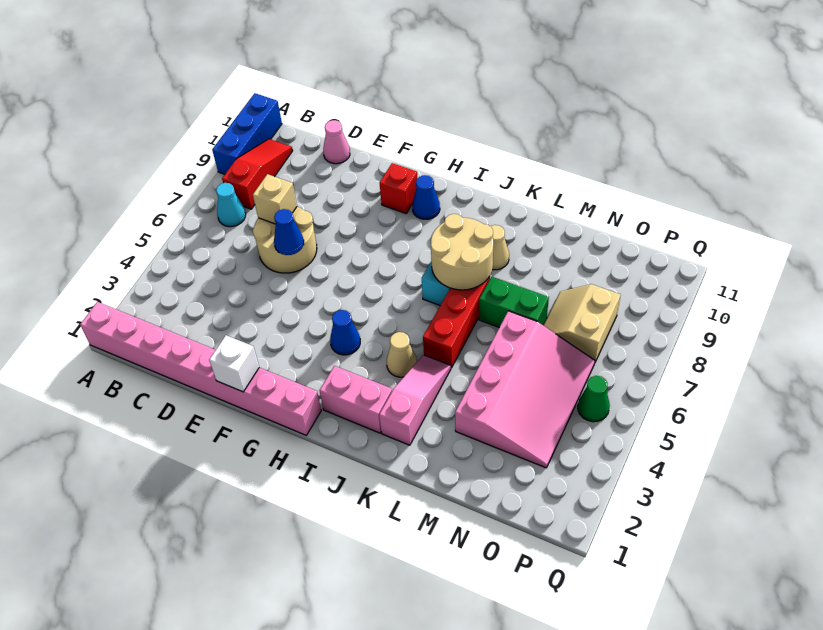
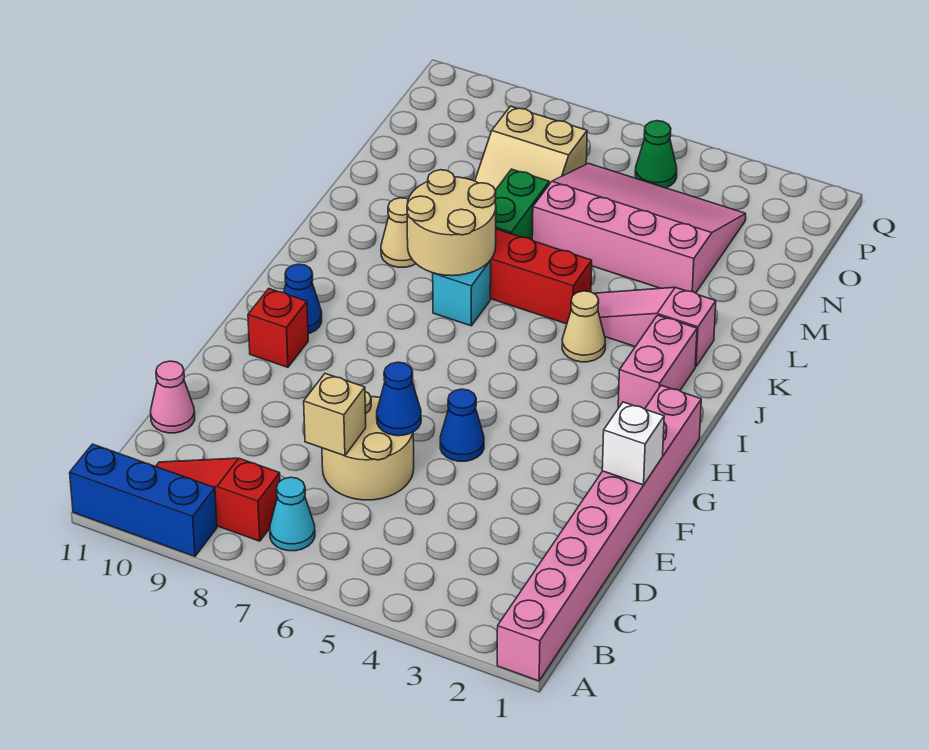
blue 1x1 cone [330,310,360,355] -> blue 1x1 cone moved to [440,389,484,461]

